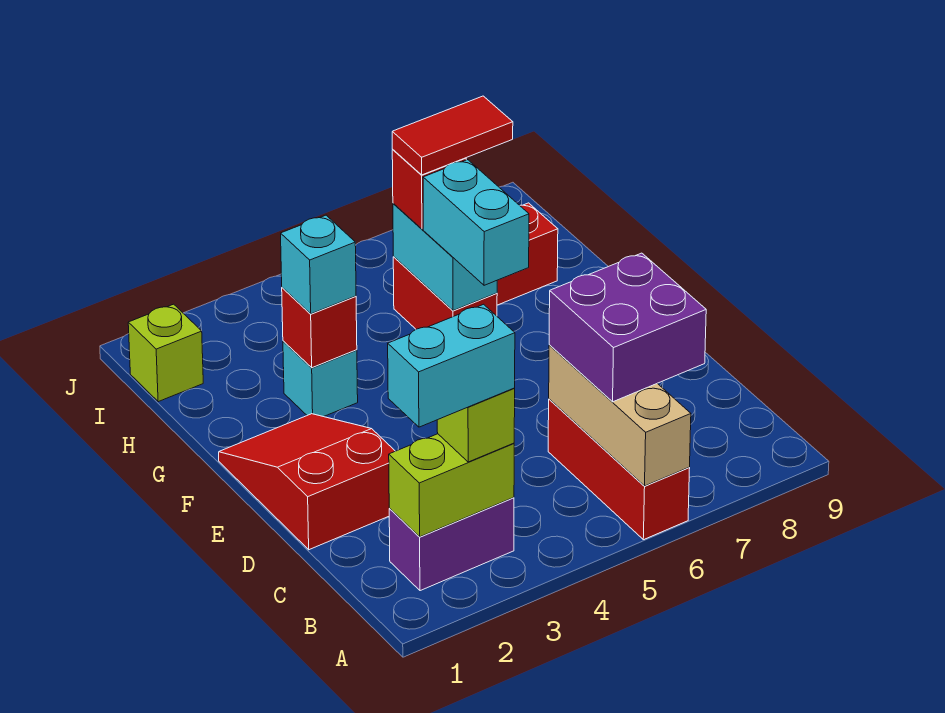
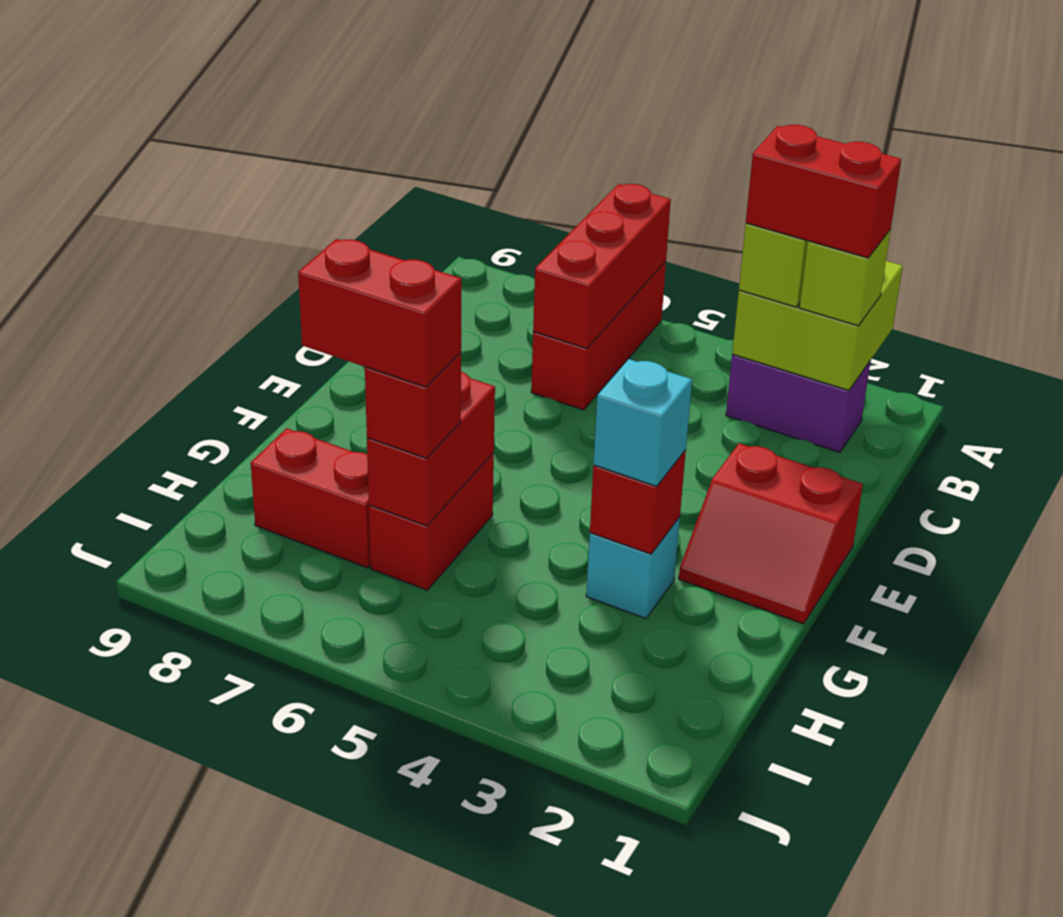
tan 1x3 brick [549,345,691,486] -> red 1x3 brick [533,184,671,349]
lime 1x2 brick [389,434,514,537] -> lime 2x2 brick [732,261,903,391]
cyan 1x2 brick [388,304,515,427] -> red 1x2 brick [746,125,901,258]
purple 2x2 brick [549,253,706,402] -> none
red 2x3 slope [219,414,395,550] -> red 2x2 slope [679,443,863,624]
cyan 1x2 brick [423,160,529,285] -> none
cyan 1x2 brick [393,203,497,311] -> red 1x2 brick [367,372,495,526]
red 1x2 tile [392,96,513,175] -> red 1x2 brick [298,239,462,387]
lime 1x1 brick [128,304,203,402] -> lime 1x1 brick moved to [800,229,891,326]

